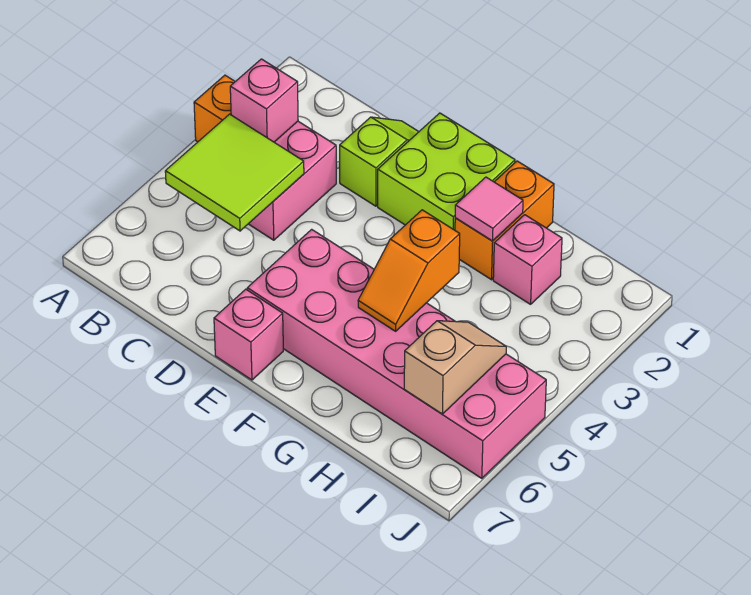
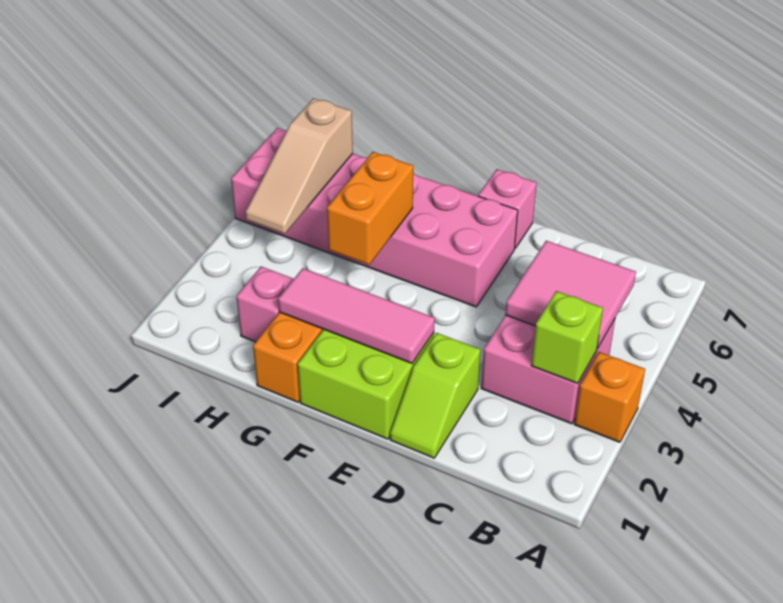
pink 1x1 brick [230,59,298,142] -> lime 1x1 brick [531,291,603,383]
lime 2x2 tile [165,114,304,231] -> pink 2x2 tile [505,241,636,349]
pink 1x1 tile [455,177,523,241] -> pink 1x3 tile [278,268,435,363]
orange 1x2 slope [358,210,460,331] -> orange 1x2 brick [327,152,413,265]
tan 1x2 slope [404,321,506,414] -> tan 1x3 slope [245,98,353,234]

